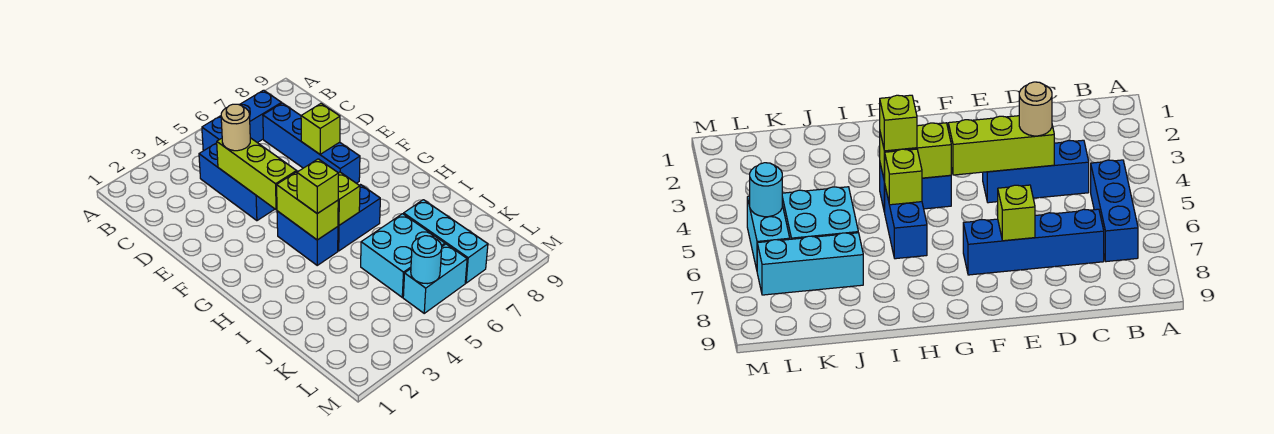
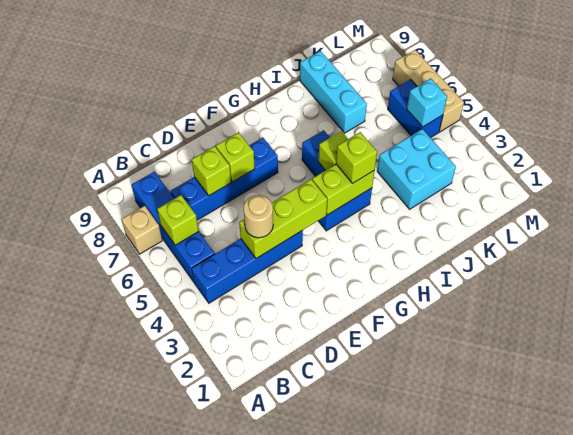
none -> tan 1x1 brick [122,206,162,254]
blue 1x3 brick [202,90,282,151] -> blue 1x4 brick [132,172,214,282]
none -> lime 1x1 brick [157,195,199,245]
blue 1x3 brick [199,143,275,221] -> blue 1x4 brick [192,230,303,303]
none -> lime 1x1 brick [192,146,231,195]
cyan 2x2 brick [361,214,445,297] -> cyan 2x2 brick moved to [377,129,456,209]
cyan 1x3 brick [404,200,488,283] -> cyan 1x3 brick turned to [300,51,367,133]
cyan 1x2 brick [403,244,467,313] -> blue 1x2 brick [388,80,443,138]
cyan 1x1 round brick [411,236,442,284] -> cyan 1x1 brick [407,78,447,127]
none -> tan 1x3 brick [393,50,464,132]

